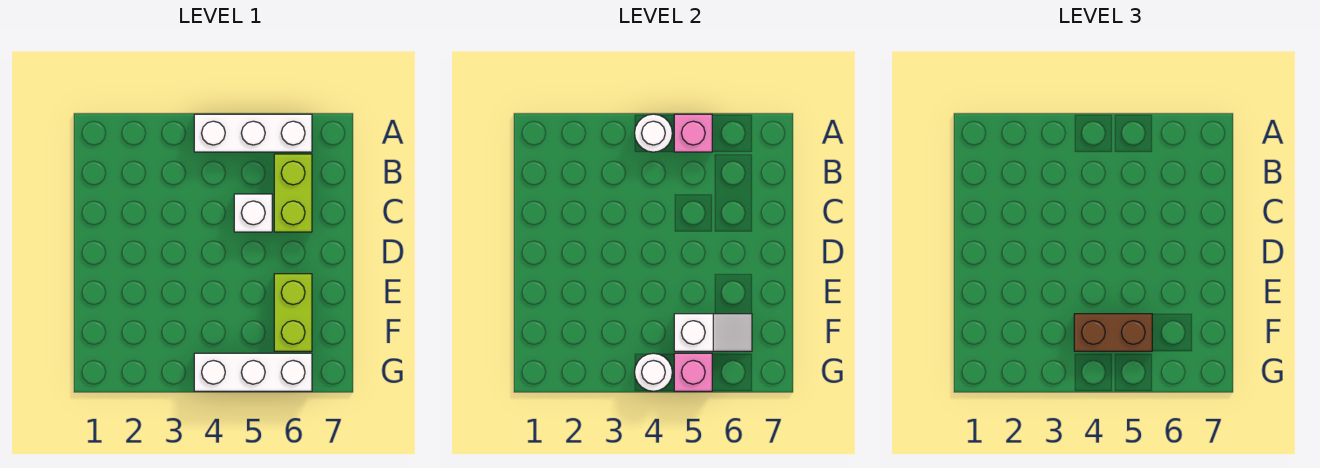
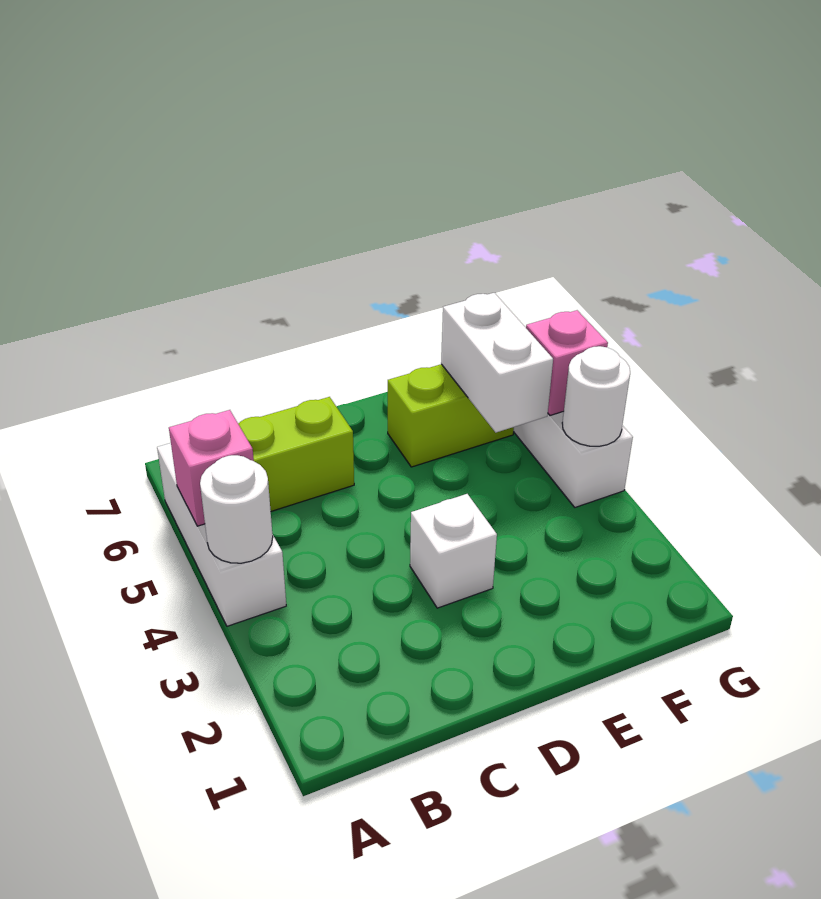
white 1x1 brick [234,194,272,232] -> white 1x1 brick moved to [410,494,497,608]
brown 1x2 brick [1074,314,1152,351] -> none
white 1x2 slope [674,314,752,351] -> white 1x2 brick [441,293,553,432]

